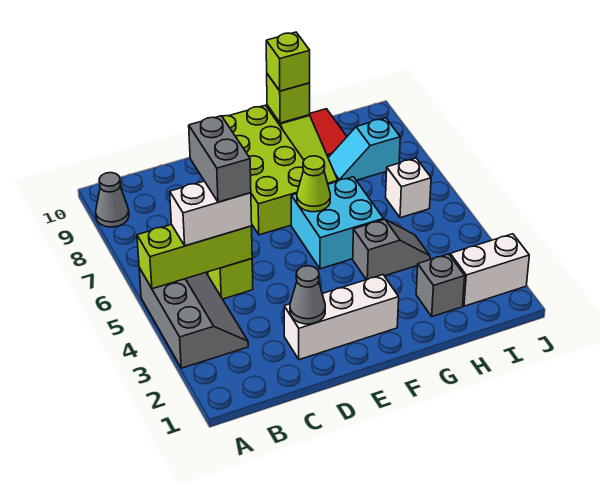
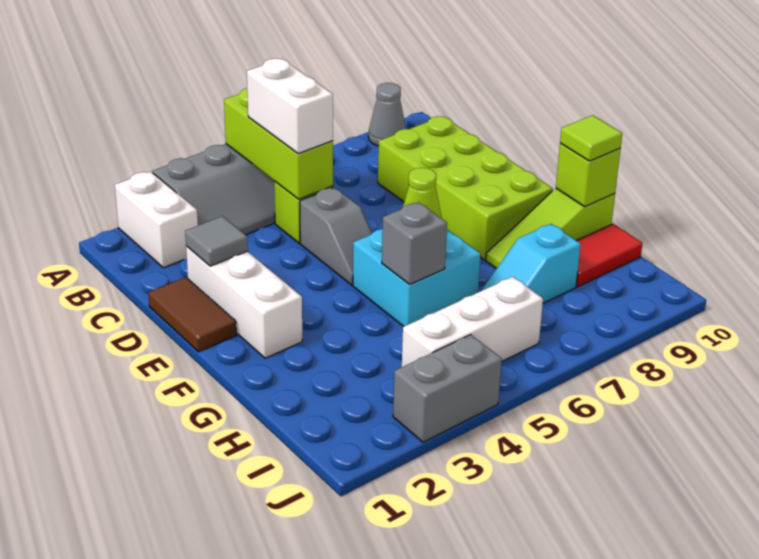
grey 1x2 brick [189,116,251,202] -> grey 1x2 brick moved to [393,335,502,442]
none -> brown 1x2 tile [148,277,236,352]
grey 1x1 cone [290,266,325,324] -> grey 1x1 tile [185,216,248,266]
lime 2x4 brick [222,105,304,235] -> lime 2x4 brick turned to [378,116,553,260]
grey 1x2 slope [353,219,430,280] -> grey 1x2 slope moved to [300,187,372,285]
lime 1x1 brick [266,32,310,91] -> lime 1x1 tile [560,115,622,161]
grey 1x1 brick [416,254,465,317] -> grey 1x1 brick moved to [382,202,447,284]
cyan 1x2 slope [328,118,400,181] -> cyan 1x2 slope turned to [481,224,581,303]
white 1x2 brick [450,234,529,306] -> white 1x2 brick moved to [115,171,198,268]
white 1x1 brick [386,158,431,218] -> white 1x3 brick [402,277,543,367]

